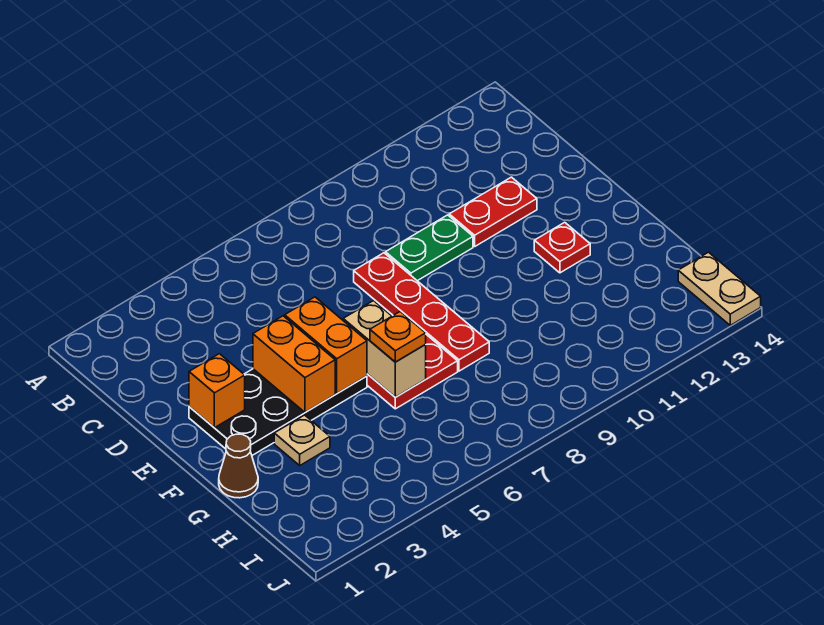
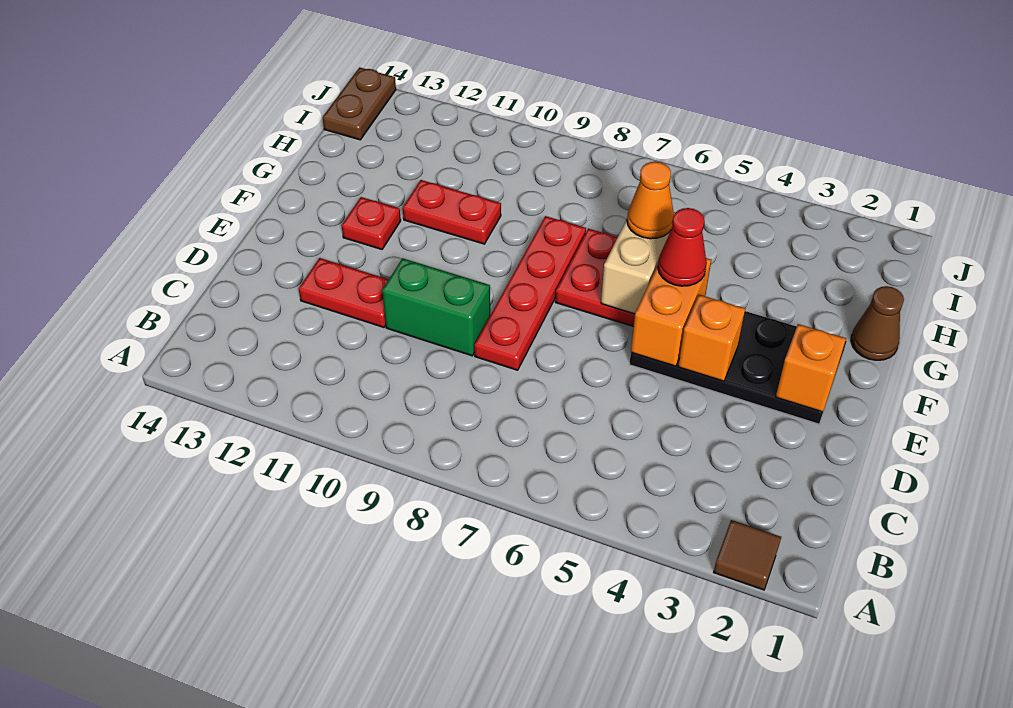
none -> brown 1x1 tile [714,520,781,590]
green 1x2 plate [386,215,473,281] -> green 1x2 brick [382,258,490,356]
orange 1x2 brick [253,316,335,412] -> orange 1x1 brick [678,295,745,381]
none -> red 1x1 cone [658,208,707,286]
tan 1x1 plate [274,415,330,465] -> none
orange 1x1 plate [370,312,426,362] -> orange 1x1 cone [627,162,674,239]
none -> red 1x2 plate [403,180,501,244]
tan 1x2 plate [678,252,761,325] -> brown 1x2 plate [323,67,396,140]

